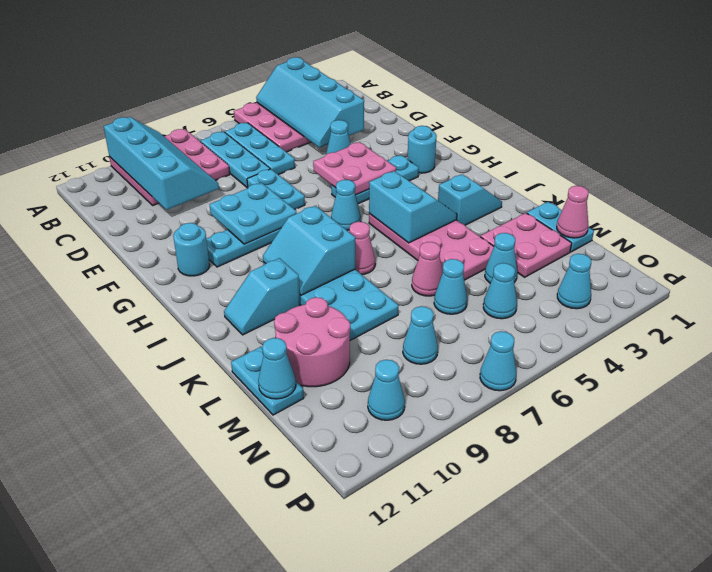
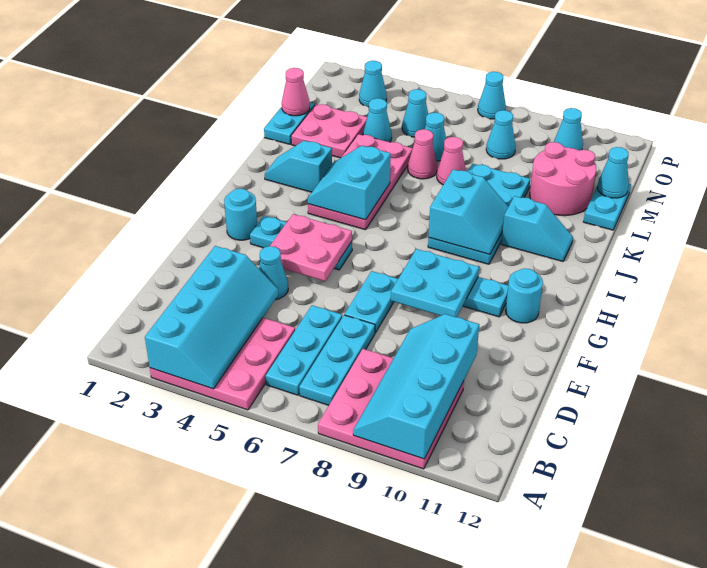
cyan 1x1 cone [331,180,361,230] -> none
pink 1x1 cone [349,222,375,275] -> pink 1x1 cone moved to [437,137,466,185]

